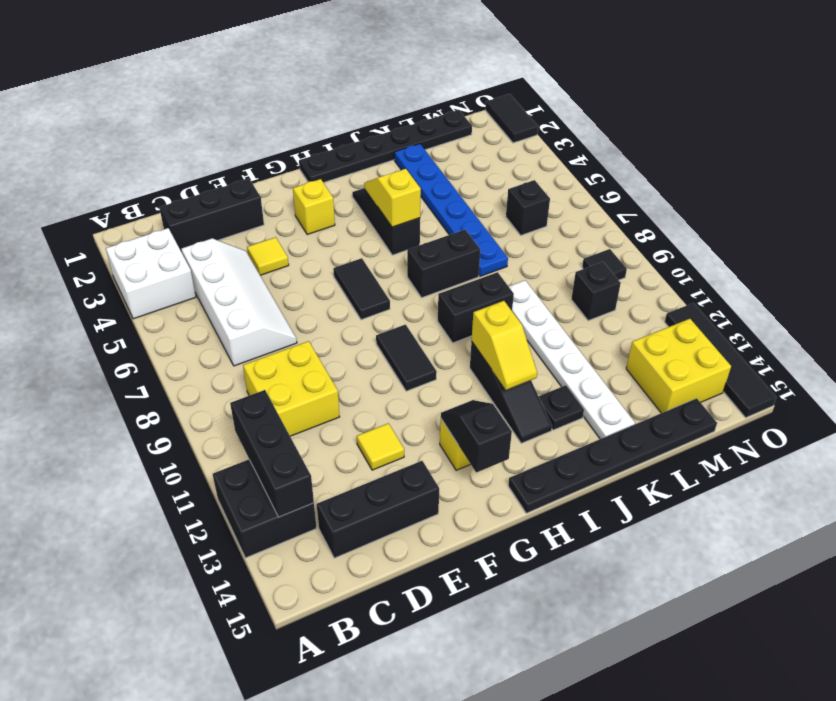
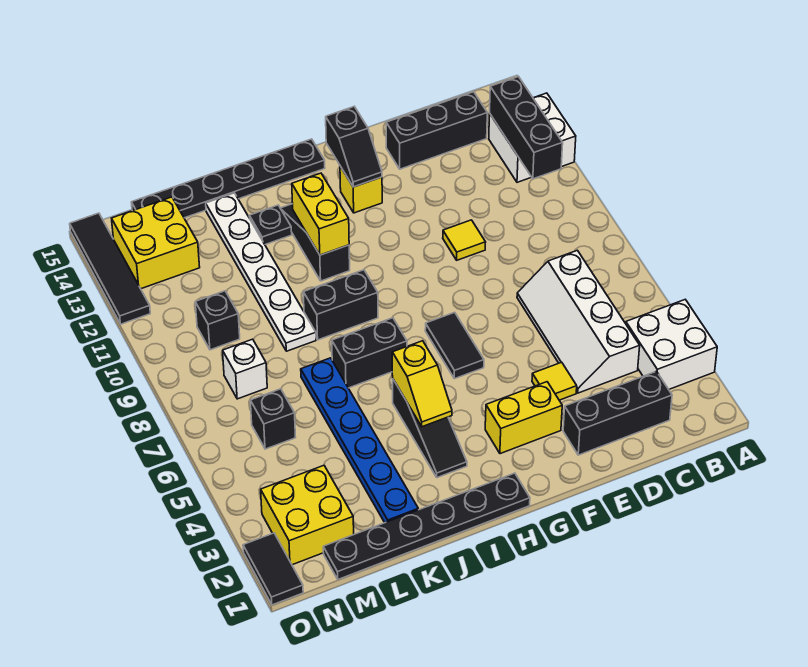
black 2x2 brick [213,460,316,558] -> white 2x2 brick [489,93,576,182]
yellow 2x2 brick [243,341,340,436] -> yellow 2x2 brick moved to [261,466,354,565]
yellow 1x1 tile [357,423,404,470] -> yellow 1x1 tile moved to [443,220,486,260]
yellow 1x1 brick [293,179,335,235] -> yellow 1x2 brick [485,382,562,454]
black 1x2 tile [376,325,437,391] -> none
yellow 1x2 slope [472,301,537,390] -> yellow 1x2 brick [292,173,349,255]
none -> white 1x1 brick [223,339,267,399]
black 1x1 tile [582,249,627,280] -> none

